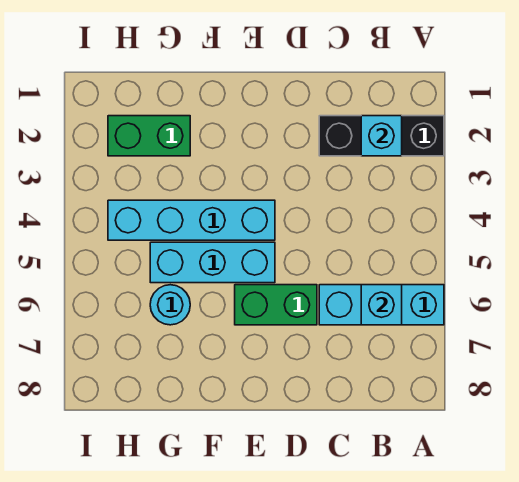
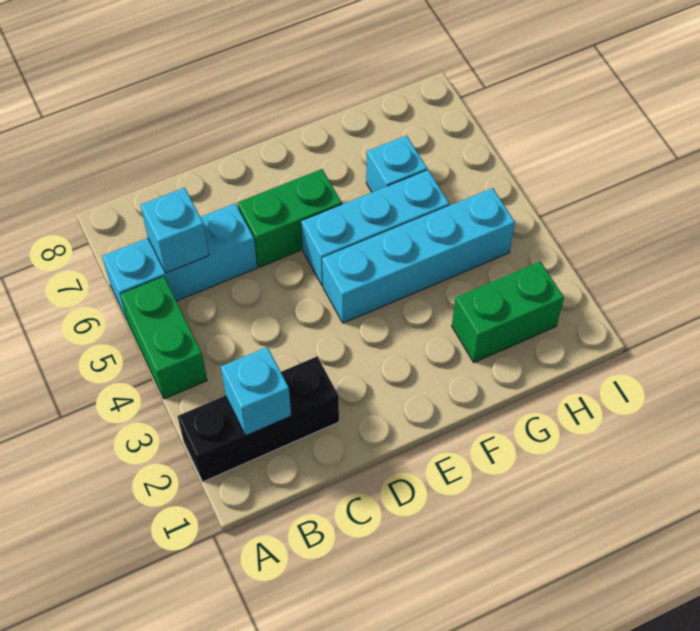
none -> green 1x2 brick [120,276,207,399]
cyan 1x1 round brick [150,285,190,325] -> cyan 1x1 brick [366,135,427,192]

